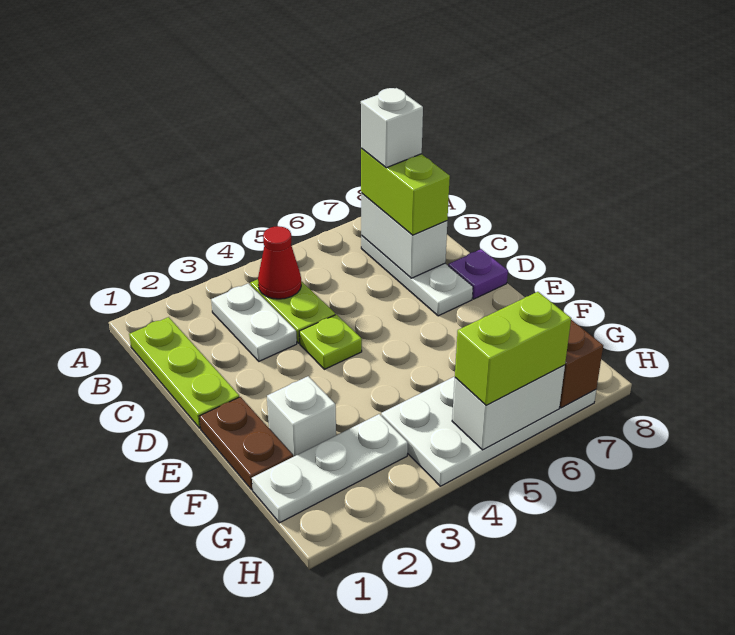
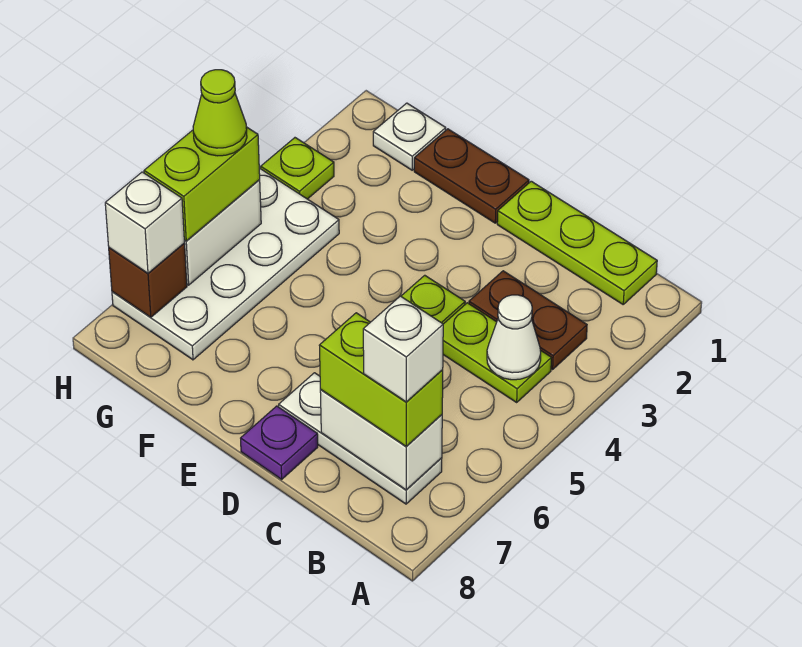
white 1x2 plate [211,283,297,361] -> brown 1x2 plate [469,271,587,369]
red 1x1 cone [258,226,301,299] -> white 1x1 cone [487,295,541,380]
white 1x1 brick [267,376,336,457] -> white 1x1 brick moved to [105,172,184,273]
white 1x3 plate [252,414,408,523] -> white 1x1 plate [373,103,446,170]
none -> lime 1x1 plate [261,138,334,199]
none -> lime 1x1 cone [193,70,247,156]

